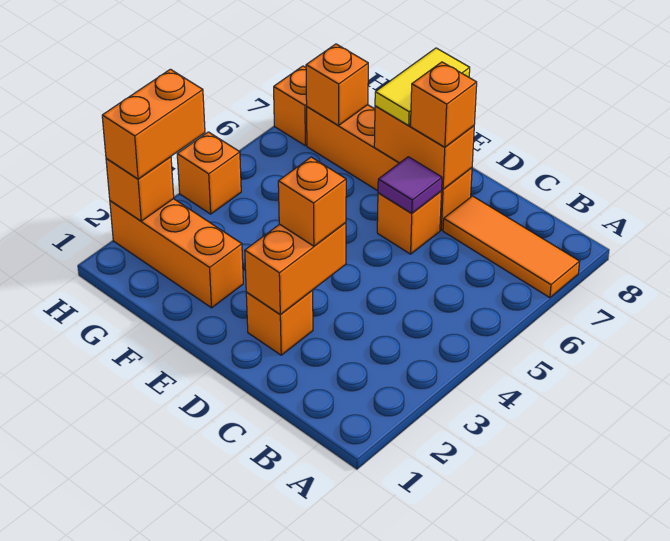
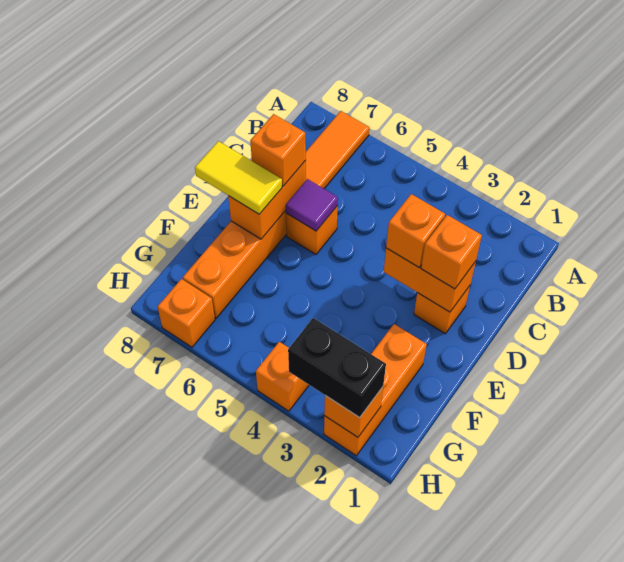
orange 1x1 brick [306,44,368,125] -> orange 1x1 brick moved to [421,215,482,289]
orange 1x2 brick [102,69,205,179] -> black 1x2 brick [288,318,386,418]

